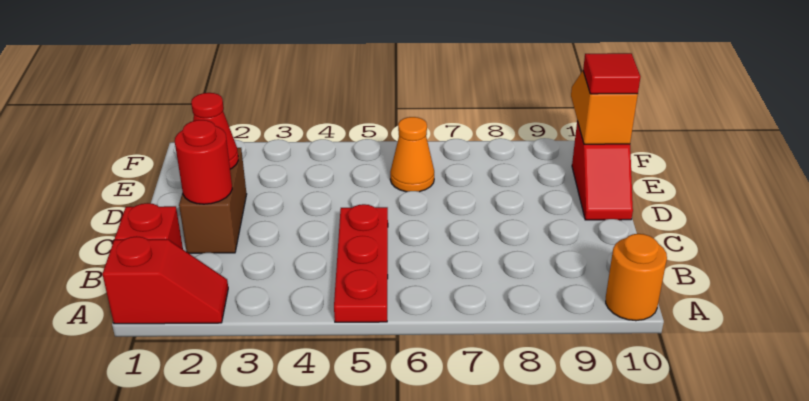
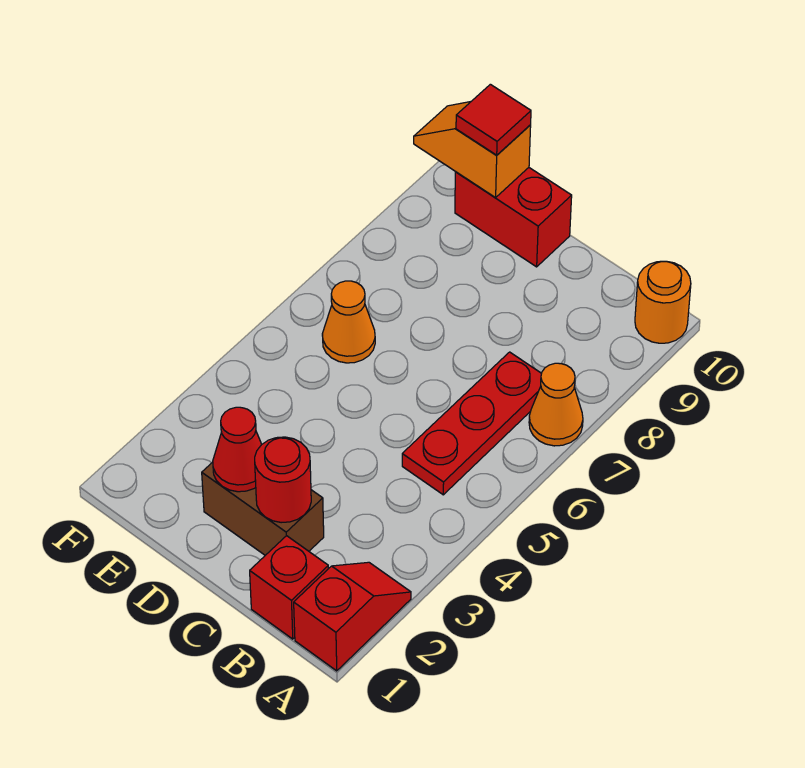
red 1x3 plate [334,204,388,322] -> red 1x3 plate turned to [402,352,542,495]
none -> orange 1x1 cone [529,363,583,446]
red 1x2 slope [572,121,633,220] -> red 1x2 brick [455,168,572,267]

